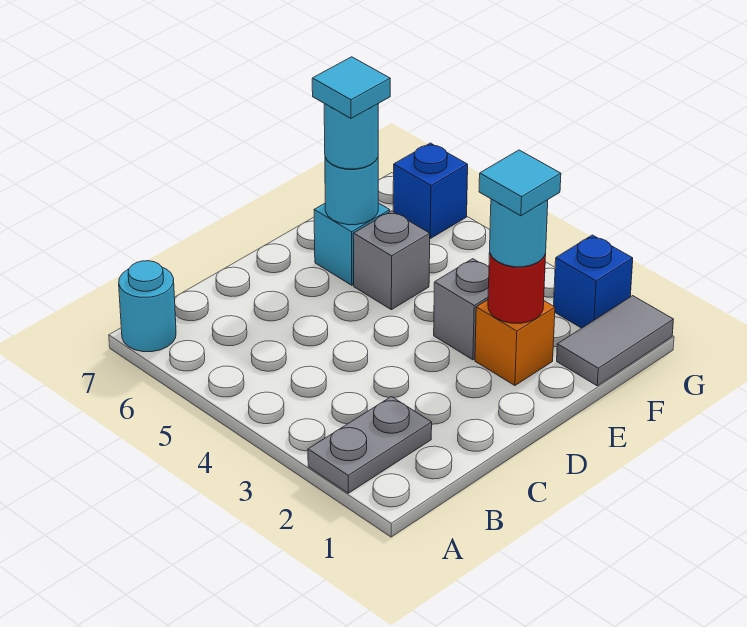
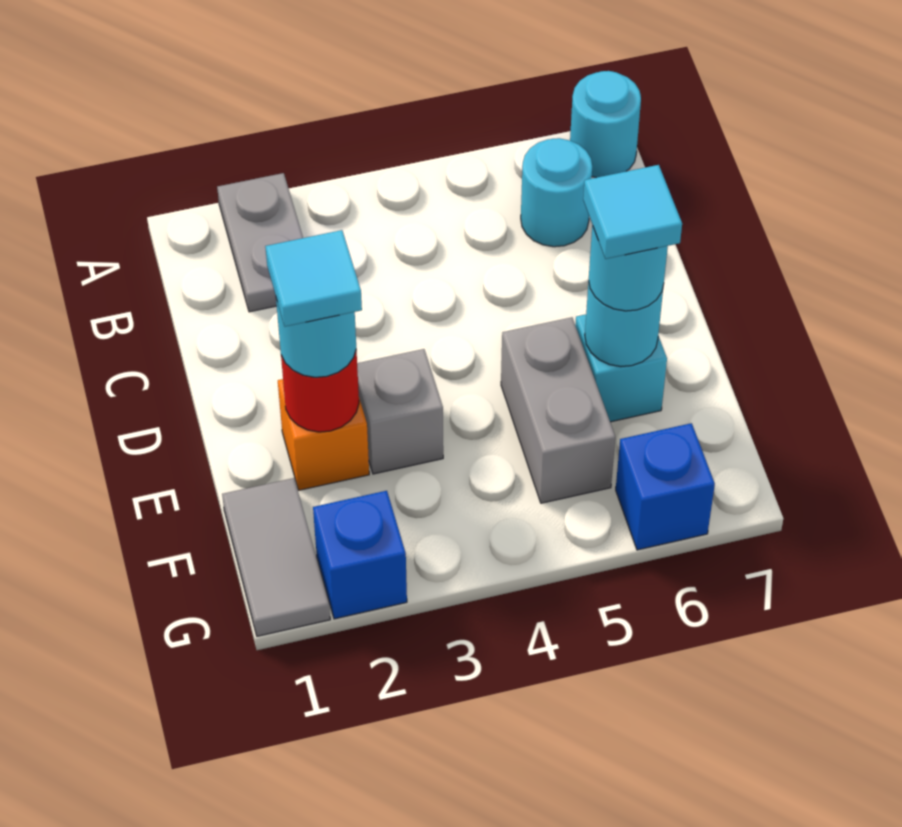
none -> cyan 1x1 round brick [521,138,592,247]
grey 1x1 brick [353,211,430,310] -> grey 1x2 brick [501,317,615,503]

